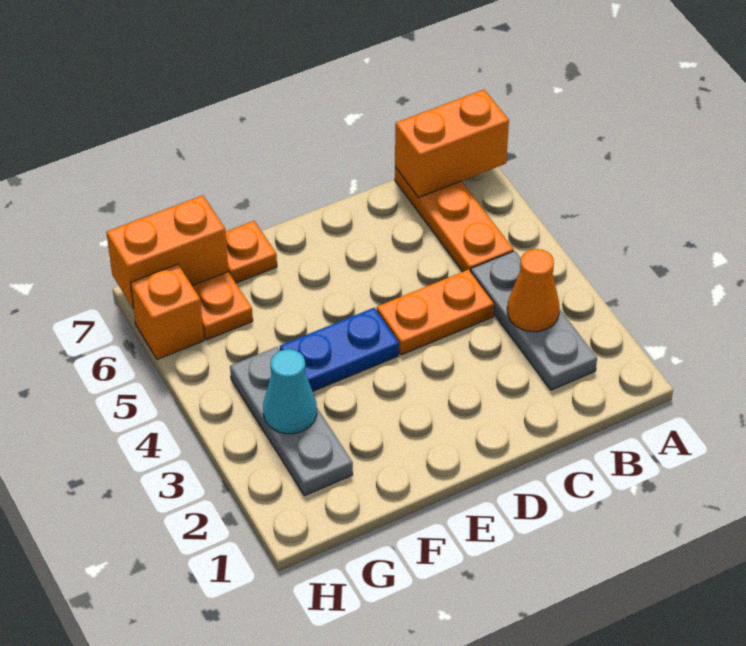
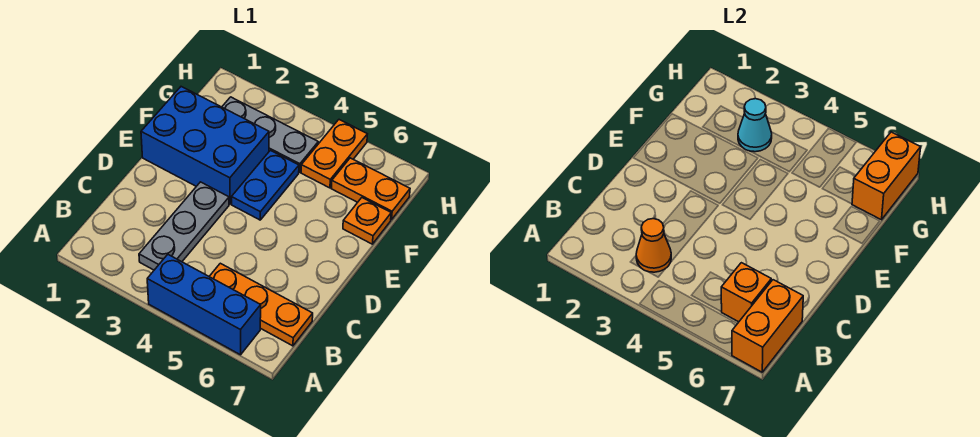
none -> blue 1x3 brick [147,255,261,355]
grey 1x3 plate [471,251,597,390] -> grey 1x3 plate turned to [139,182,229,270]
orange 1x2 plate [377,270,494,355] -> orange 1x2 plate moved to [301,120,367,188]
none -> blue 2x3 brick [141,87,269,204]
orange 1x1 brick [131,264,204,359] -> orange 1x1 brick moved to [721,263,771,322]

